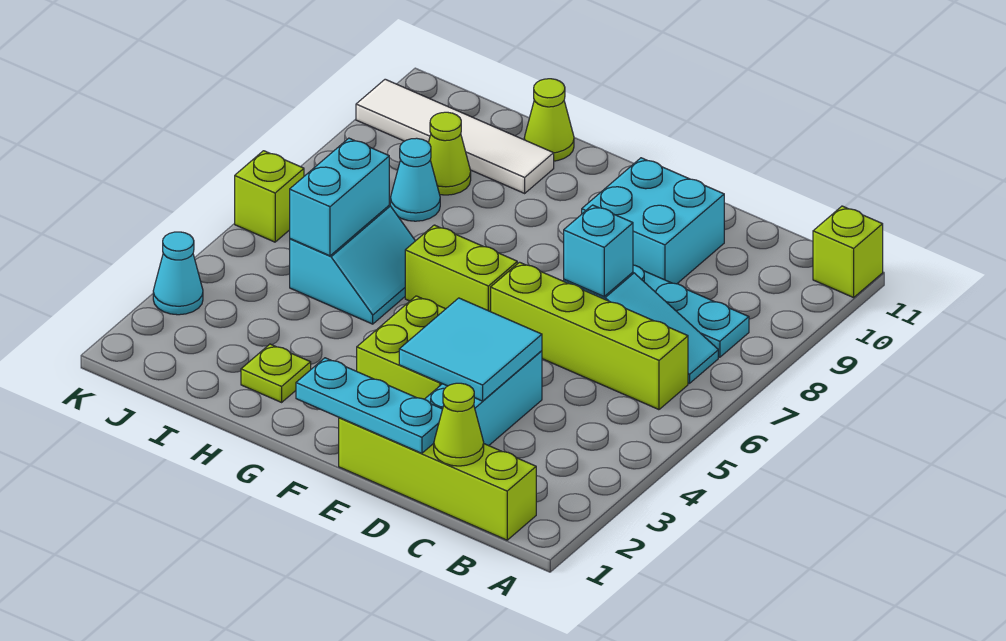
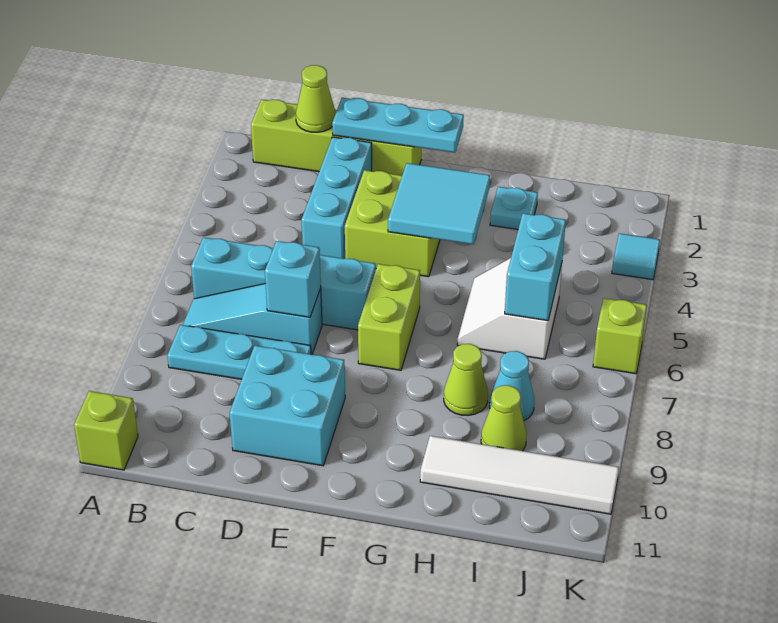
lime 1x4 brick [491,262,688,410] -> cyan 1x4 brick [191,237,376,330]
cyan 2x2 tile [399,298,542,401] -> cyan 2x2 tile moved to [388,163,490,245]
lime 1x2 brick [405,225,517,312] -> lime 1x2 brick turned to [358,264,420,370]
lime 1x1 plate [241,344,311,402] -> cyan 1x1 plate [490,187,538,229]
cyan 2x2 slope [290,206,415,324] -> white 2x2 slope [457,258,562,359]
lime 1x1 cone [524,79,574,161] -> lime 1x1 cone moved to [444,344,488,416]
cyan 1x1 cone [153,232,203,315] -> cyan 1x1 tile [612,233,660,280]

